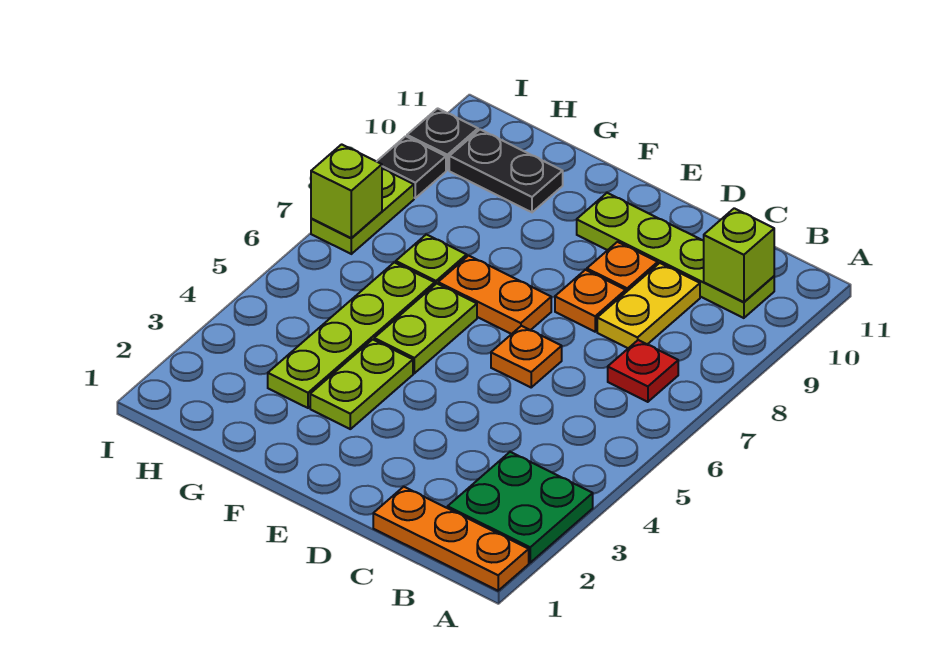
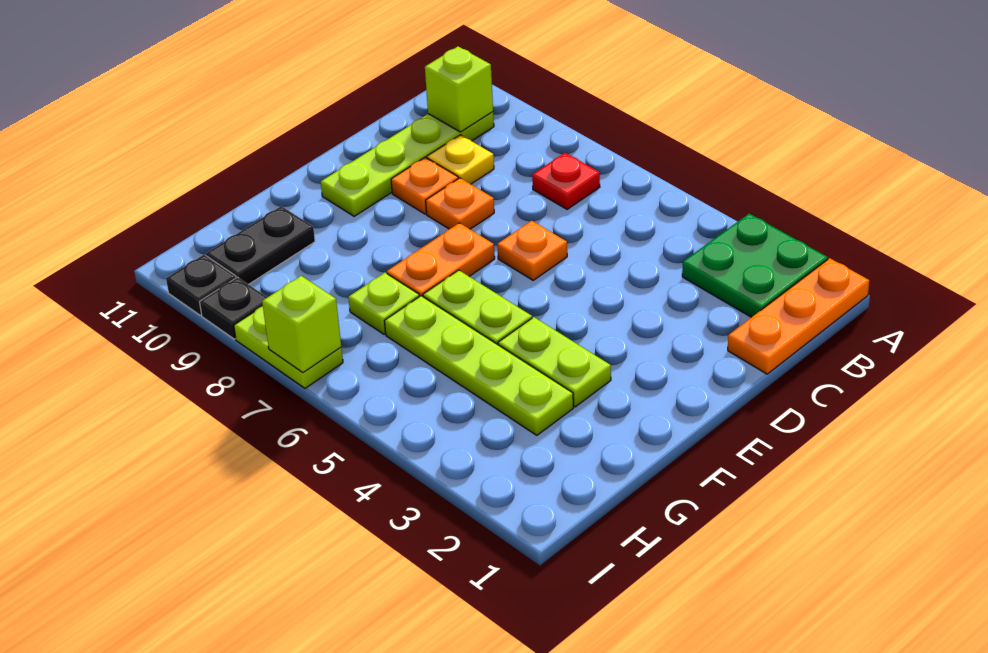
yellow 1x2 plate [597,263,700,348] -> yellow 1x1 plate [427,135,494,184]

